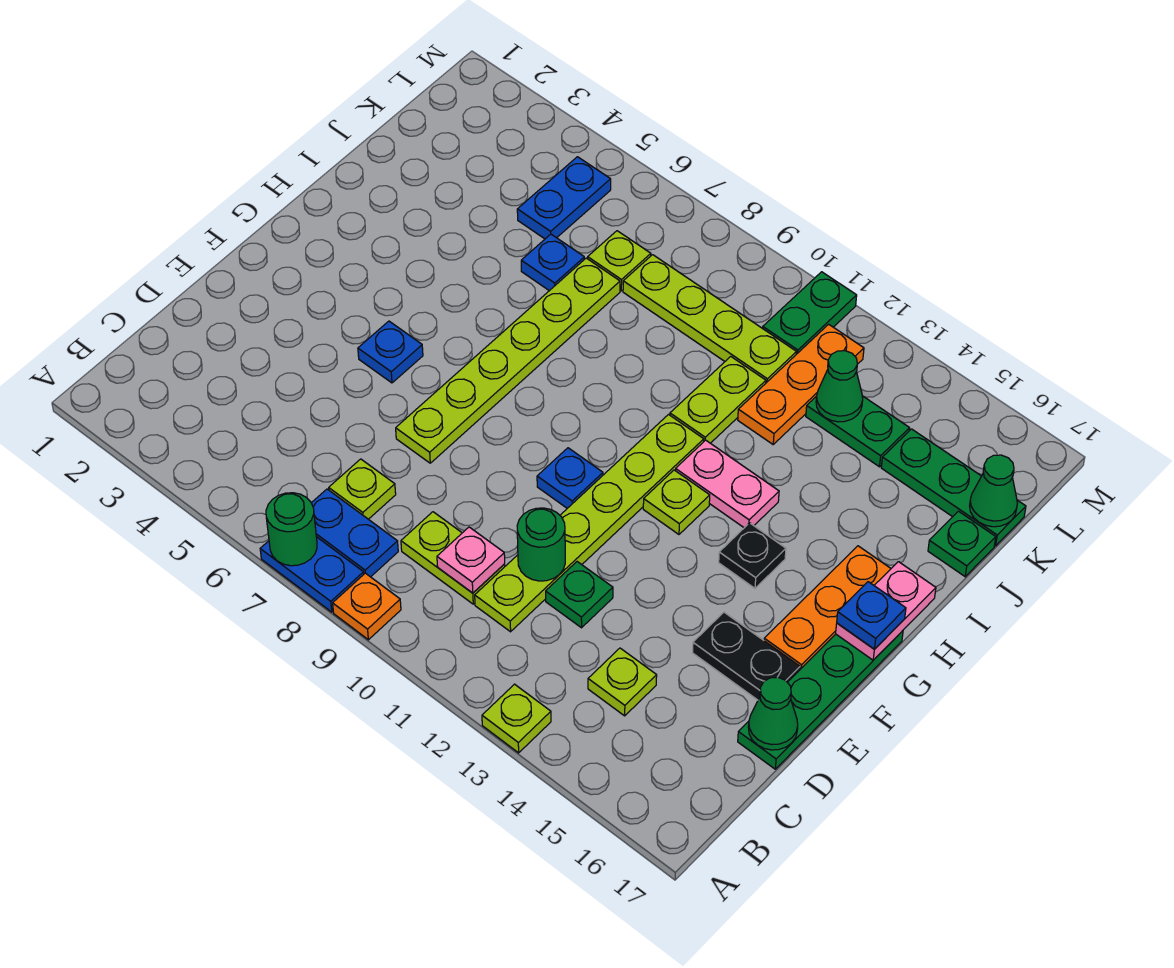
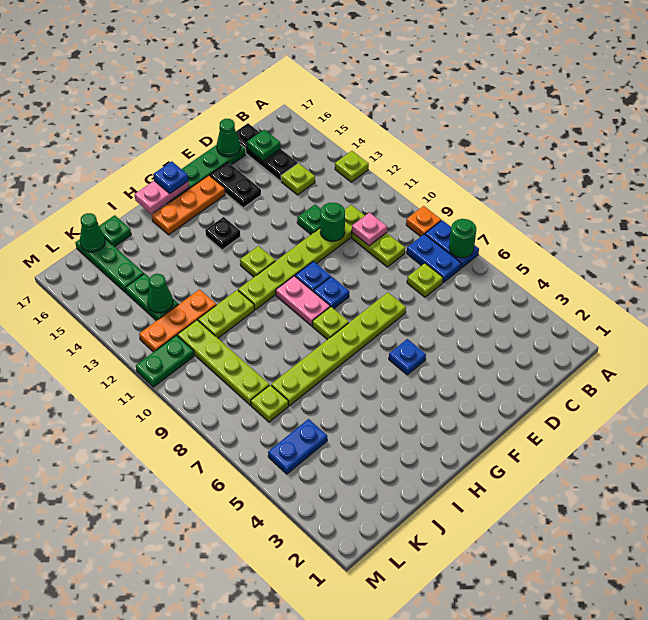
none -> black 1x3 plate [236,123,298,181]
none -> green 1x1 plate [247,130,281,161]
none -> lime 1x1 plate [312,307,349,340]
pink 1x2 plate [675,440,779,528] -> pink 1x2 plate moved to [276,276,330,326]
blue 1x1 plate [521,234,584,291] -> blue 1x1 plate moved to [313,276,349,309]

